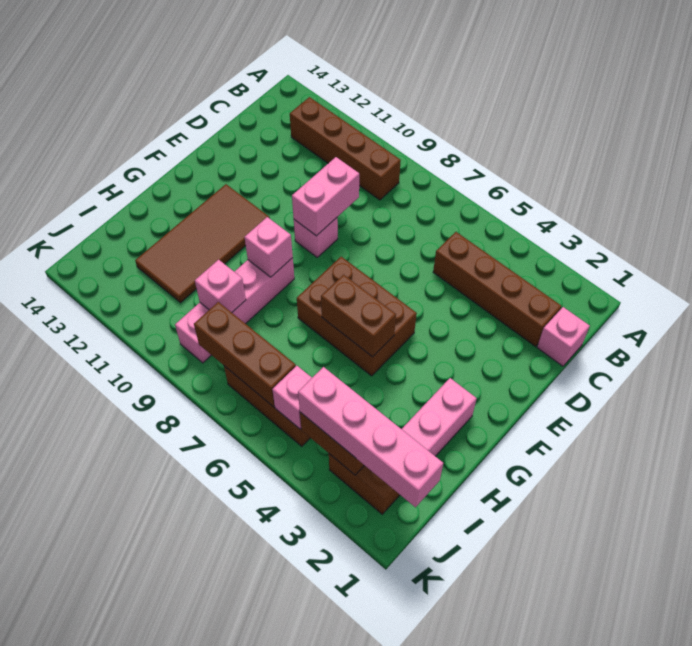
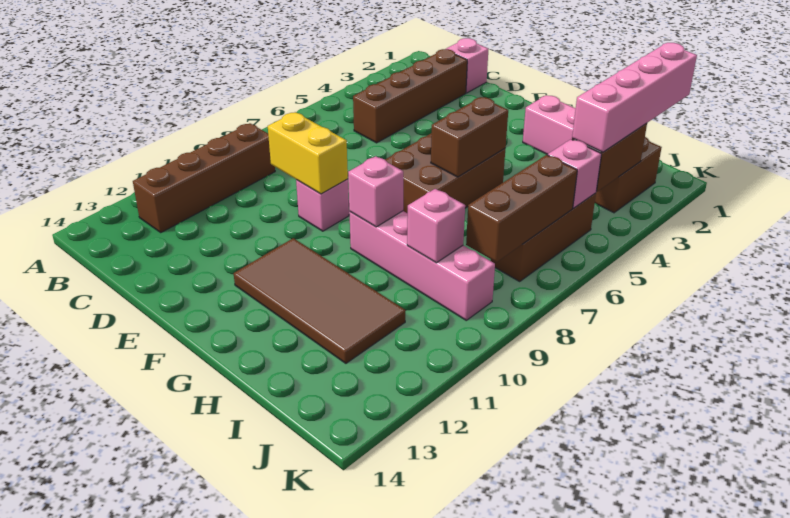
pink 1x2 brick [292,157,359,236] -> yellow 1x2 brick [268,112,348,194]

